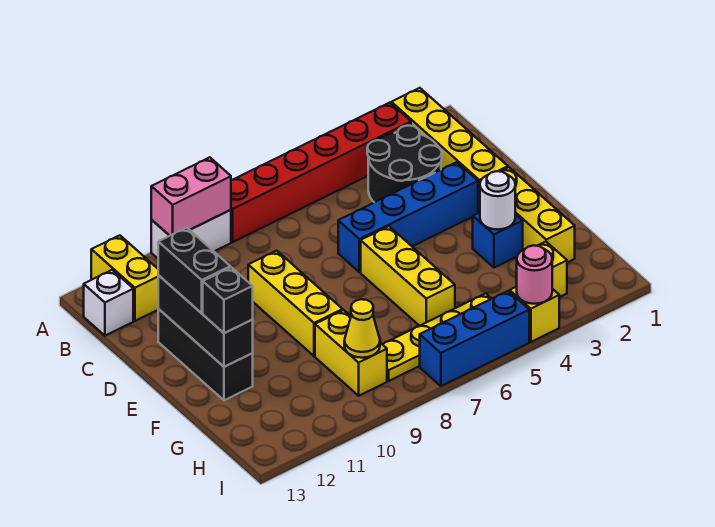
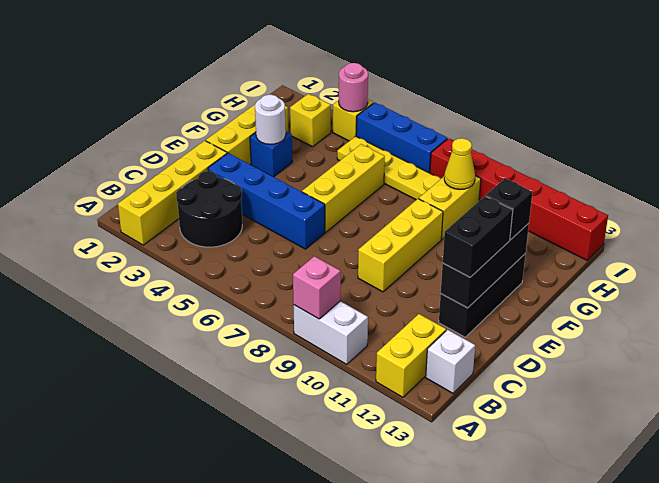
red 1x6 brick [231,103,411,242] -> red 1x6 brick moved to [430,138,608,260]
pink 1x2 brick [151,157,231,236] -> pink 1x1 brick [293,256,341,319]

